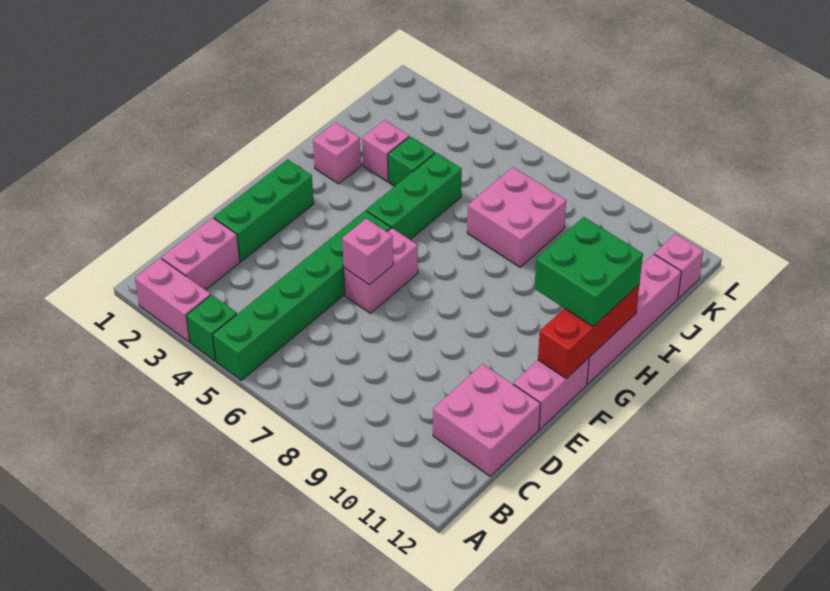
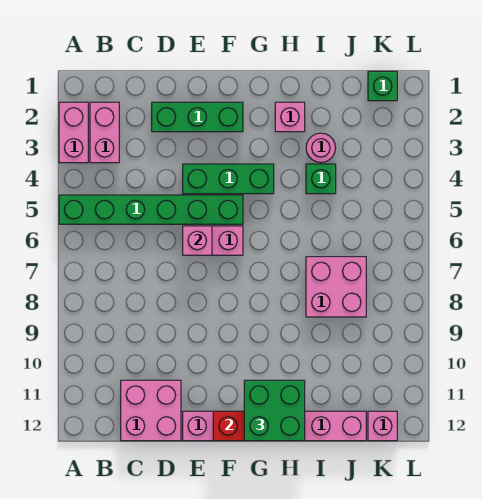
green 1x1 brick [186,295,237,361] -> green 1x1 brick moved to [368,71,397,101]
pink 1x2 brick [162,218,240,290] -> pink 1x2 brick turned to [90,102,119,163]
green 1x3 brick [366,153,462,240] -> green 1x3 brick moved to [183,164,274,194]
pink 1x1 brick [362,120,409,182] -> pink 1x1 round brick [306,133,336,163]

